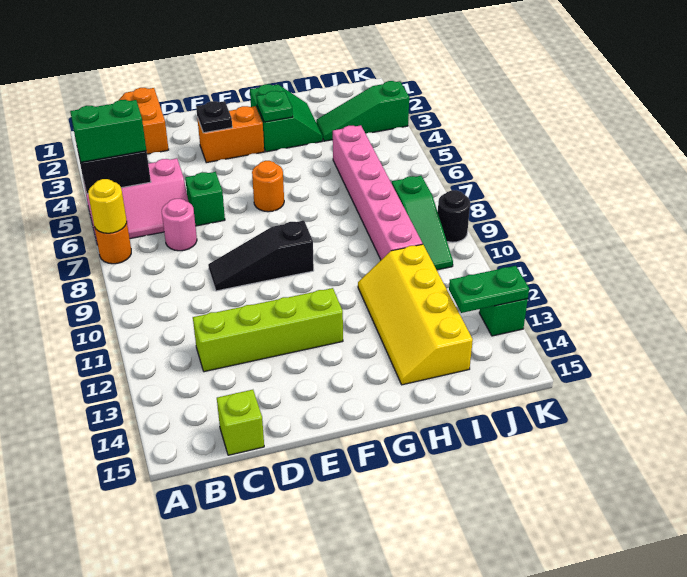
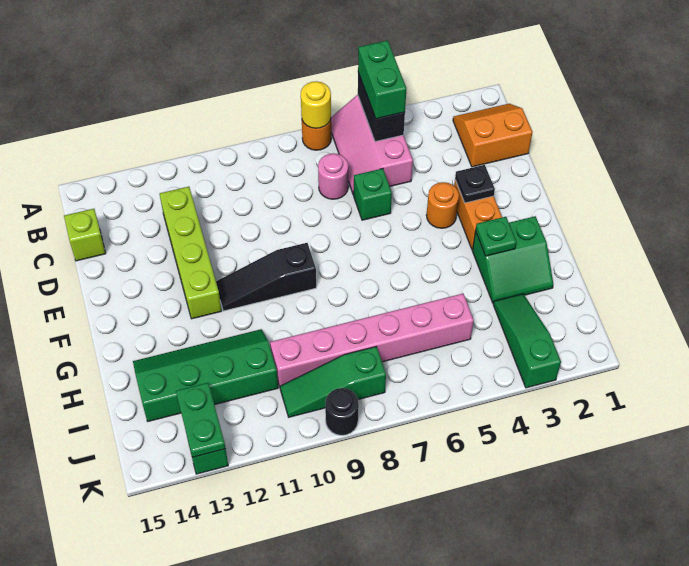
black 1x3 slope [208,221,314,291] -> black 1x3 slope turned to [216,243,316,311]
orange 1x1 round brick [252,161,284,212] -> orange 1x1 round brick moved to [426,182,459,228]
yellow 2x4 slope [358,244,473,385] -> green 2x4 slope [133,329,278,421]

